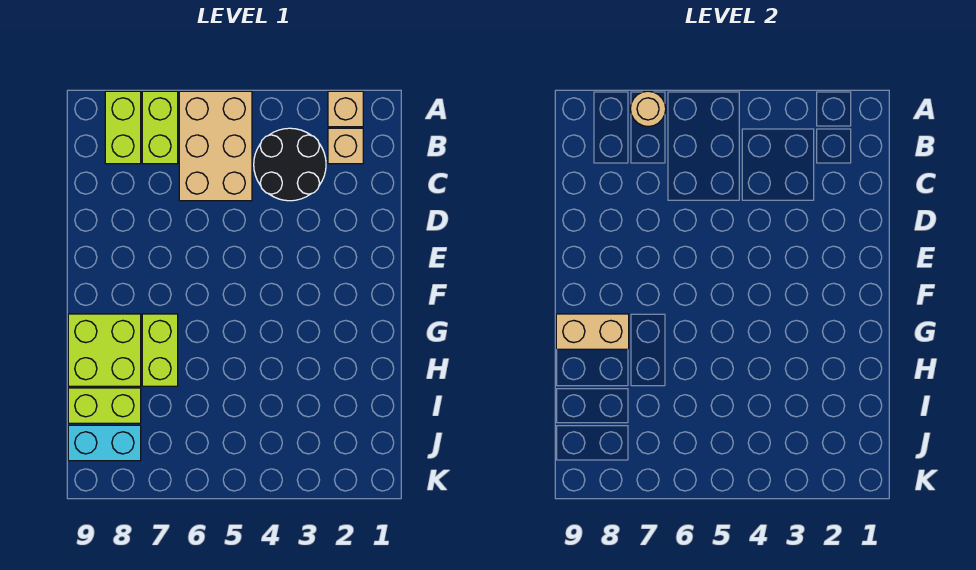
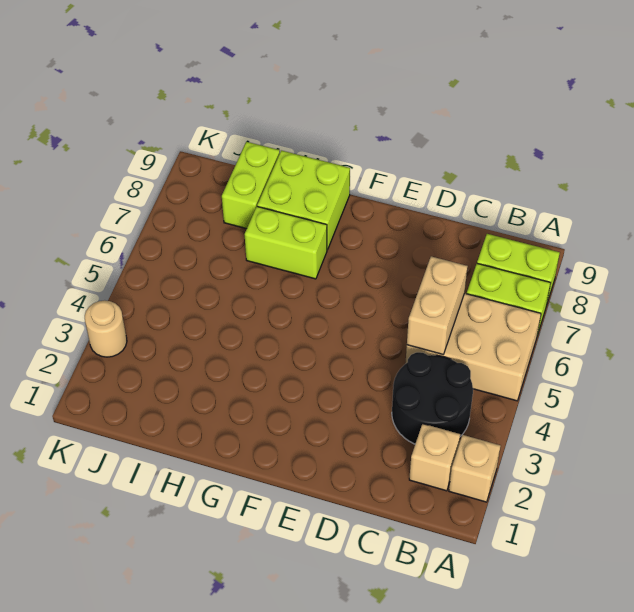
tan 1x1 round brick [630,91,666,127] -> tan 1x1 round brick moved to [85,300,127,357]
tan 1x2 brick [556,314,629,349] -> tan 1x2 brick moved to [407,256,468,354]
cyan 1x2 brick [68,425,141,461] -> none

